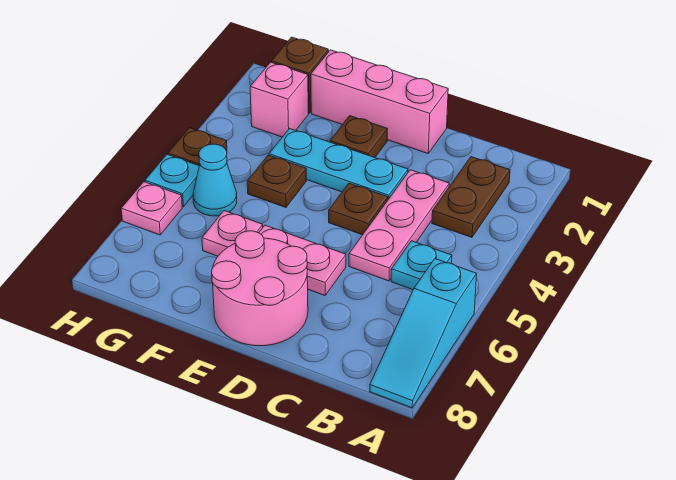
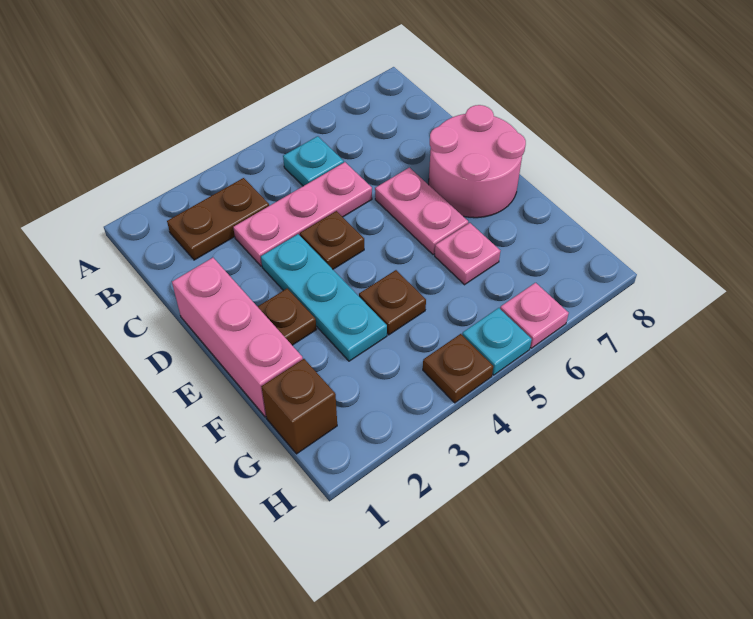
cyan 1x3 slope [370,259,477,408] -> none
pink 1x1 brick [250,62,308,137] -> none
cyan 1x1 cone [193,144,237,216] -> none

